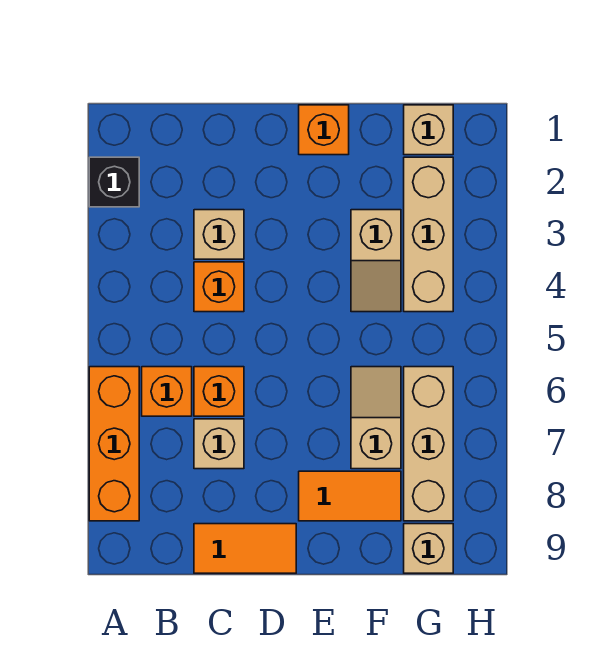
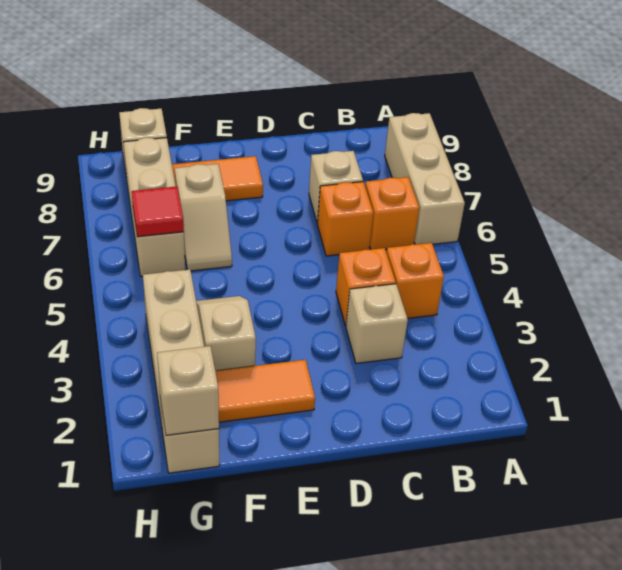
black 1x1 brick [89,157,139,207] -> none
orange 1x3 brick [89,367,139,521] -> tan 1x3 brick [385,113,465,245]
orange 1x2 tile [194,524,296,573] -> orange 1x2 tile moved to [215,360,315,422]
orange 1x1 brick [299,105,349,155] -> orange 1x1 brick moved to [386,243,444,319]
none -> tan 1x1 brick [157,346,219,435]
none -> red 1x1 tile [132,187,184,237]

